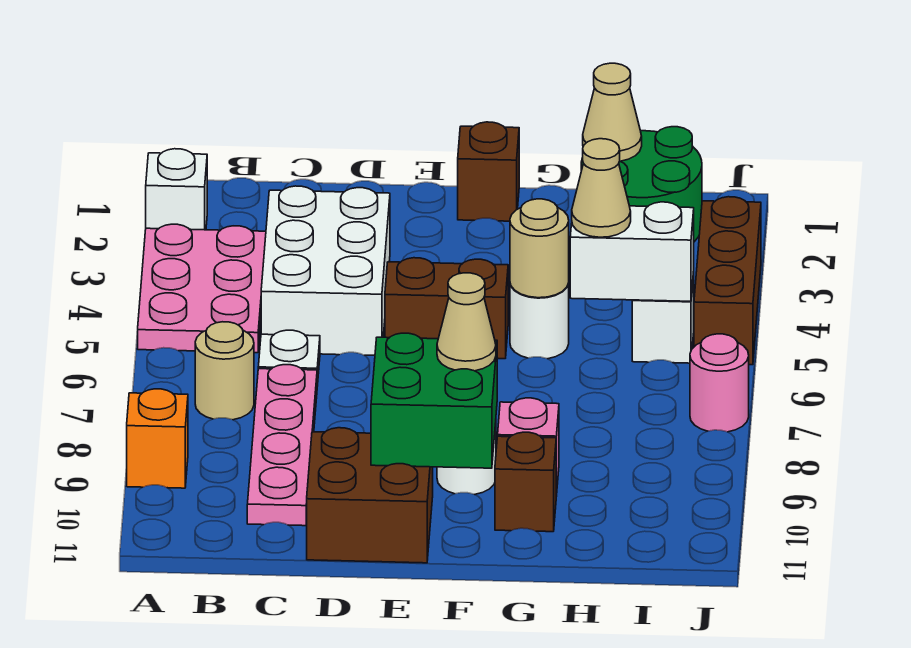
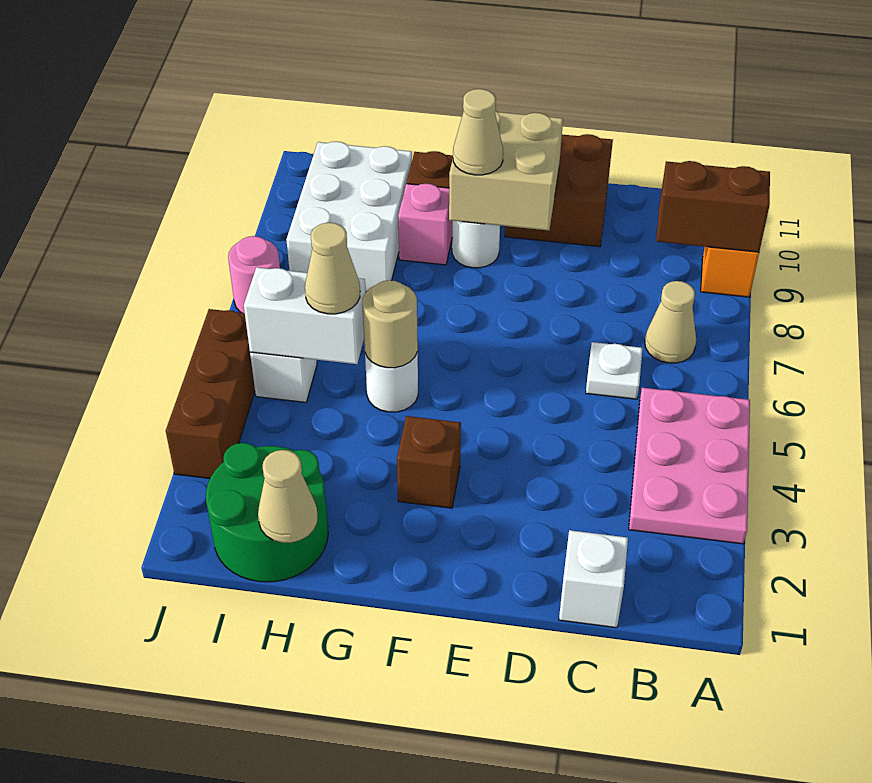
white 1x1 brick [146,149,207,230] -> white 1x1 brick moved to [559,530,628,628]
tan 1x1 round brick [195,322,254,420] -> tan 1x1 cone [645,281,696,363]
white 2x3 brick [261,186,390,355] -> white 2x3 brick moved to [286,142,412,292]
pink 1x4 plate [247,365,317,526] -> none
brown 1x2 brick [385,258,508,359] -> brown 1x2 brick moved to [656,161,770,252]
green 2x2 brick [371,333,497,468] -> tan 2x2 brick [449,111,563,230]
brown 1x1 brick [458,122,519,221] -> brown 1x1 brick moved to [397,416,461,508]

